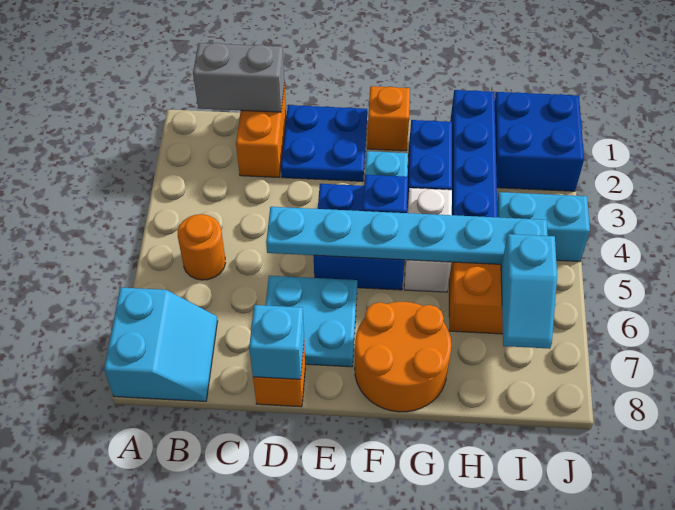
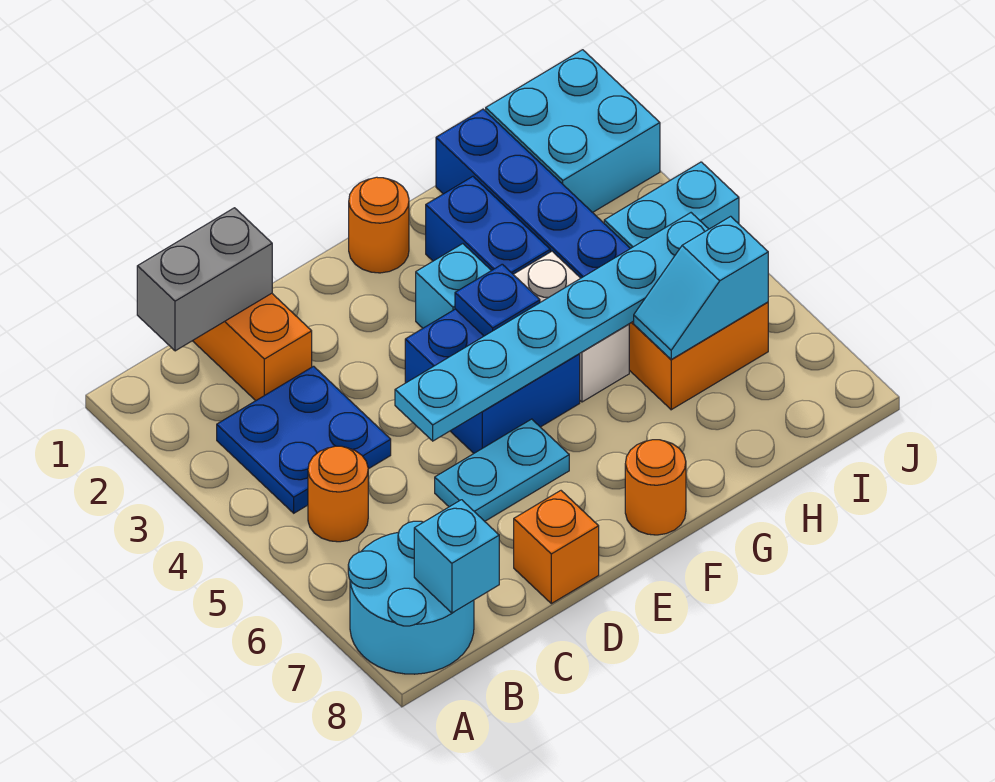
cyan 2x2 slope [104,287,218,401] -> cyan 2x2 round brick [348,521,474,674]
blue 2x2 plate [281,105,367,181] -> blue 2x2 plate moved to [217,366,391,513]
cyan 2x2 plate [265,276,357,367] -> cyan 1x2 plate [435,419,569,521]
cyan 1x1 brick [249,305,304,379] -> cyan 1x1 brick moved to [414,500,499,613]
orange 1x1 brick [367,86,410,151] -> orange 1x1 round brick [349,177,409,273]
orange 2x2 round brick [355,302,451,412] -> orange 1x1 round brick [625,440,686,535]
blue 2x2 brick [495,92,584,191] -> cyan 2x2 brick [486,50,660,212]
cyan 1x2 slope [501,234,557,349] -> cyan 1x2 slope turned to [634,216,768,359]

